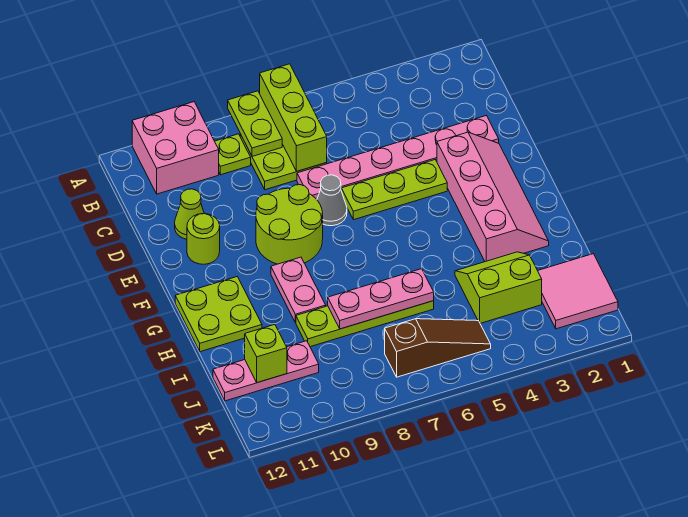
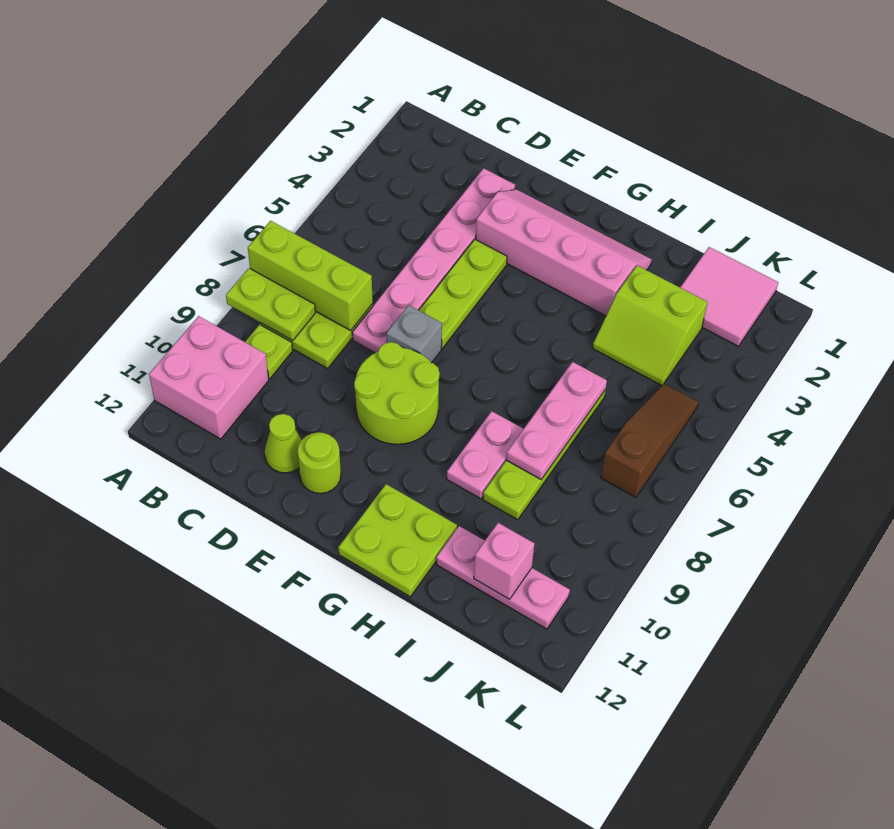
grey 1x1 cone [317,175,347,226] -> grey 1x1 brick [386,305,442,363]
pink 1x2 plate [271,257,326,323] -> pink 1x2 plate turned to [447,411,523,499]
lime 2x2 slope [455,252,542,323] -> lime 2x2 slope turned to [593,265,707,386]
pink 1x3 plate [213,341,319,401] -> pink 1x3 plate turned to [436,526,570,629]
lime 1x1 brick [245,325,287,383] -> pink 1x1 brick [474,523,534,599]

